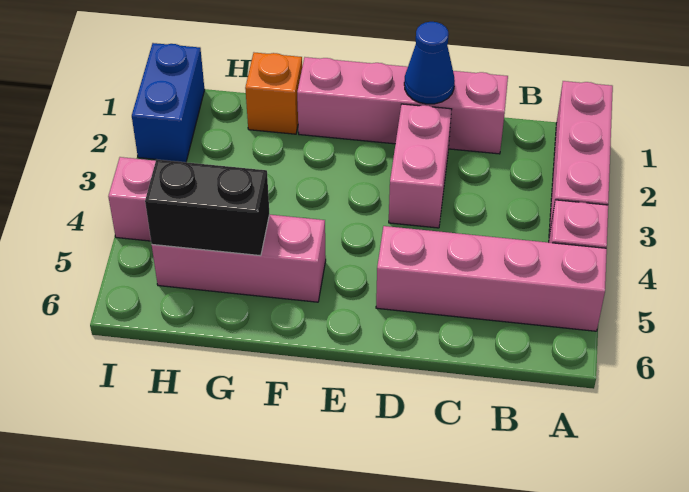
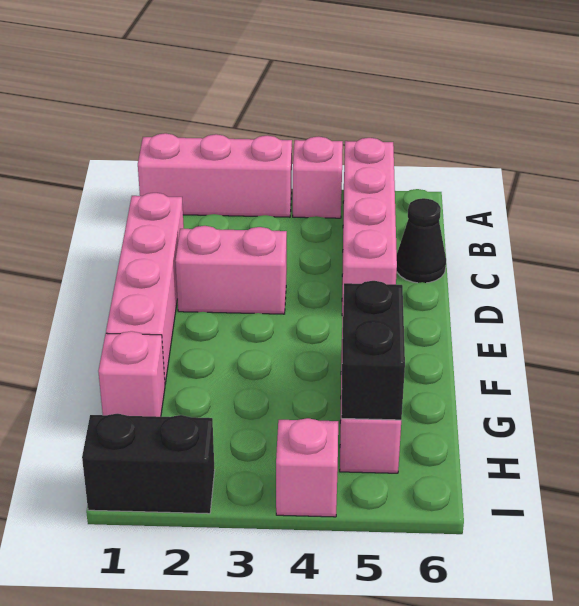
none -> black 1x1 cone [397,198,446,283]
blue 1x1 cone [404,22,455,104] -> none
orange 1x1 brick [245,53,302,134] -> pink 1x1 brick [98,331,165,417]
blue 1x2 brick [132,43,205,162] -> black 1x2 brick [82,414,215,514]

